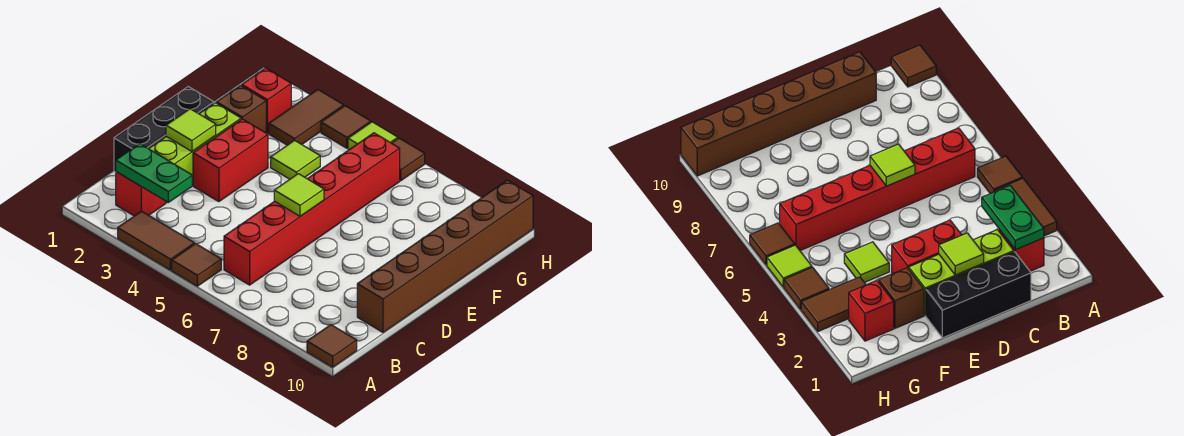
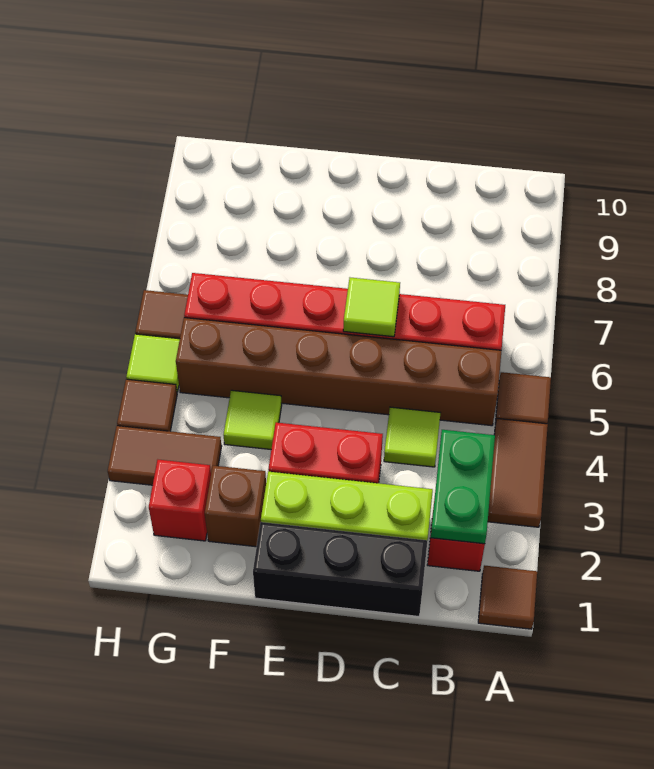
brown 1x1 tile [307,325,357,367] -> brown 1x1 tile moved to [478,565,537,629]
brown 1x6 brick [357,180,533,332] -> brown 1x6 brick moved to [176,318,502,426]
lime 1x1 tile [166,109,216,151] -> lime 1x1 tile moved to [384,407,440,467]

